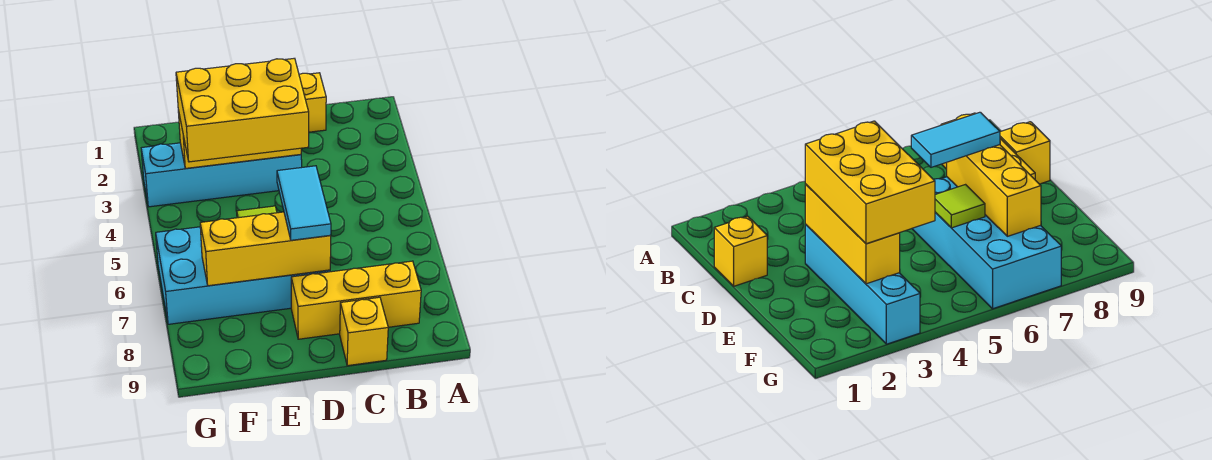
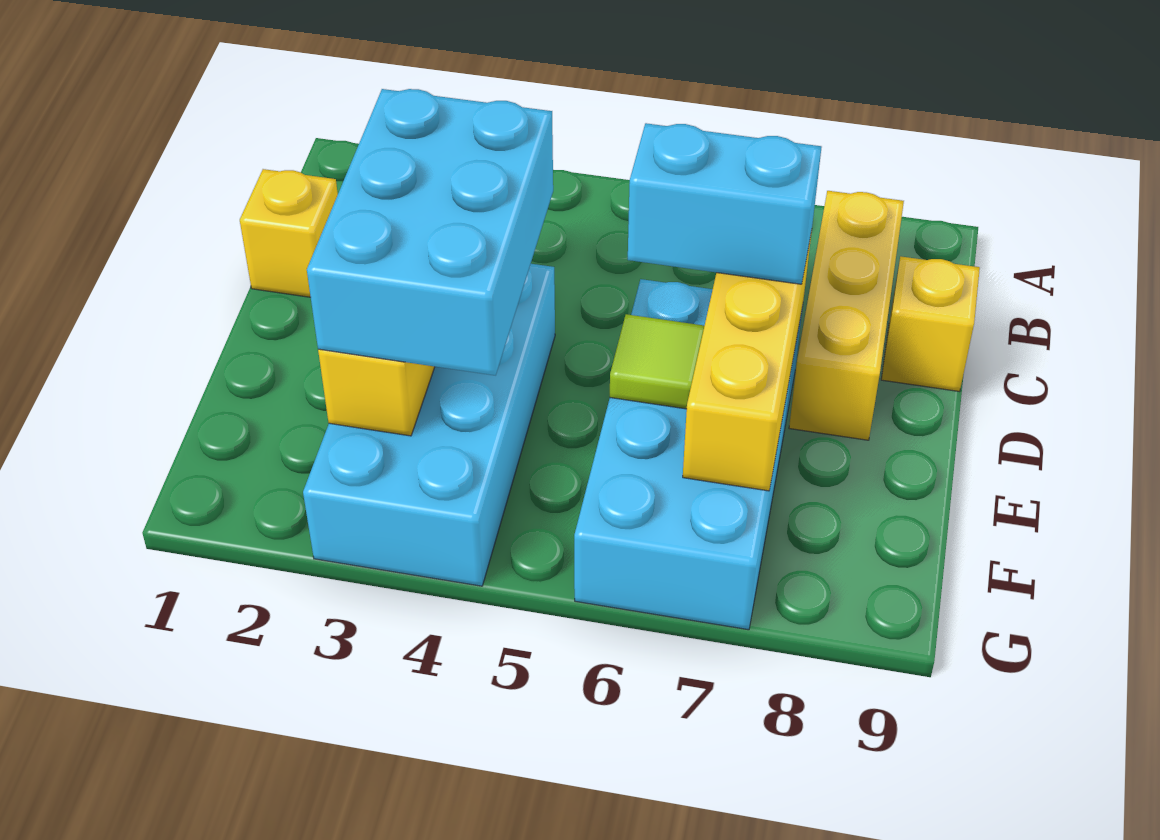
cyan 1x4 brick [141,143,302,207] -> cyan 2x4 brick [303,264,555,586]
yellow 2x3 brick [176,58,309,162] -> cyan 2x3 brick [307,89,553,375]
cyan 1x2 tile [277,166,331,240] -> cyan 1x2 brick [628,123,821,284]

